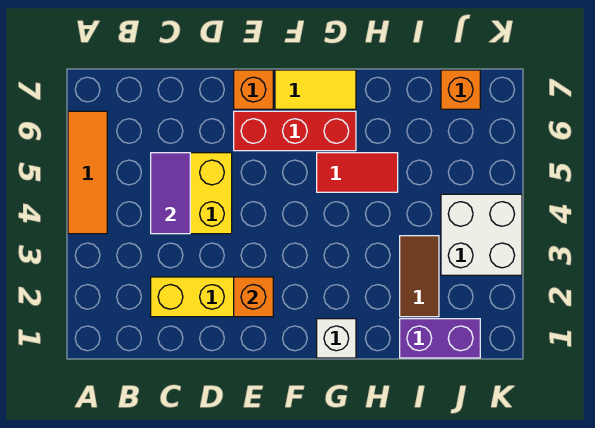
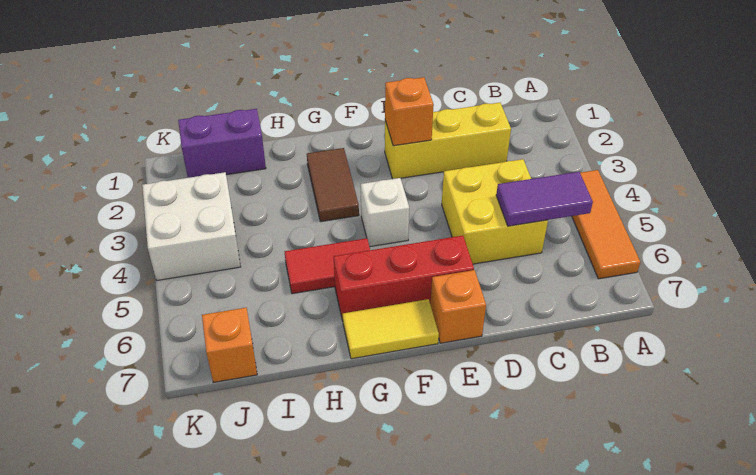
purple 1x2 tile [151,153,190,234] -> purple 1x2 tile turned to [496,172,593,226]
white 1x1 brick [317,319,356,358] -> white 1x1 brick moved to [361,178,409,247]
brown 1x2 tile [400,236,439,317] -> brown 1x2 tile moved to [307,148,359,222]

